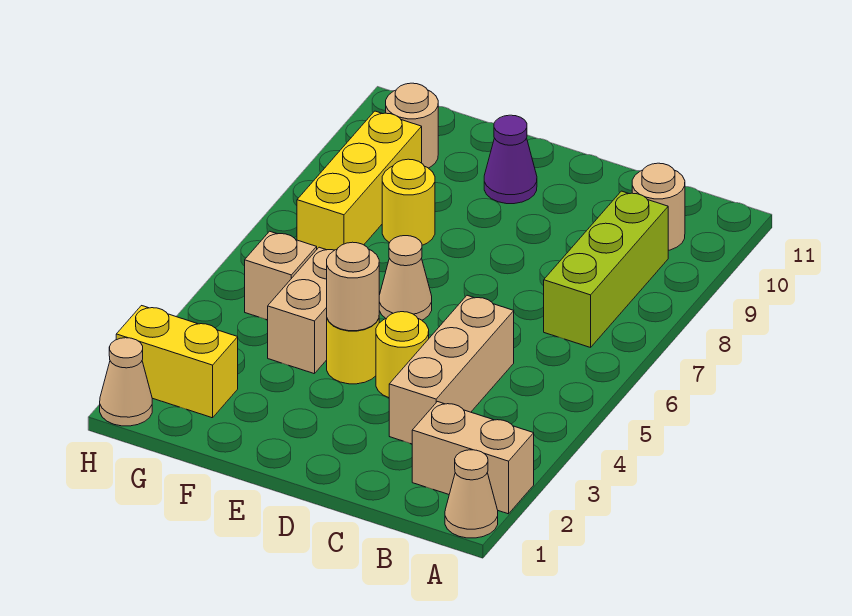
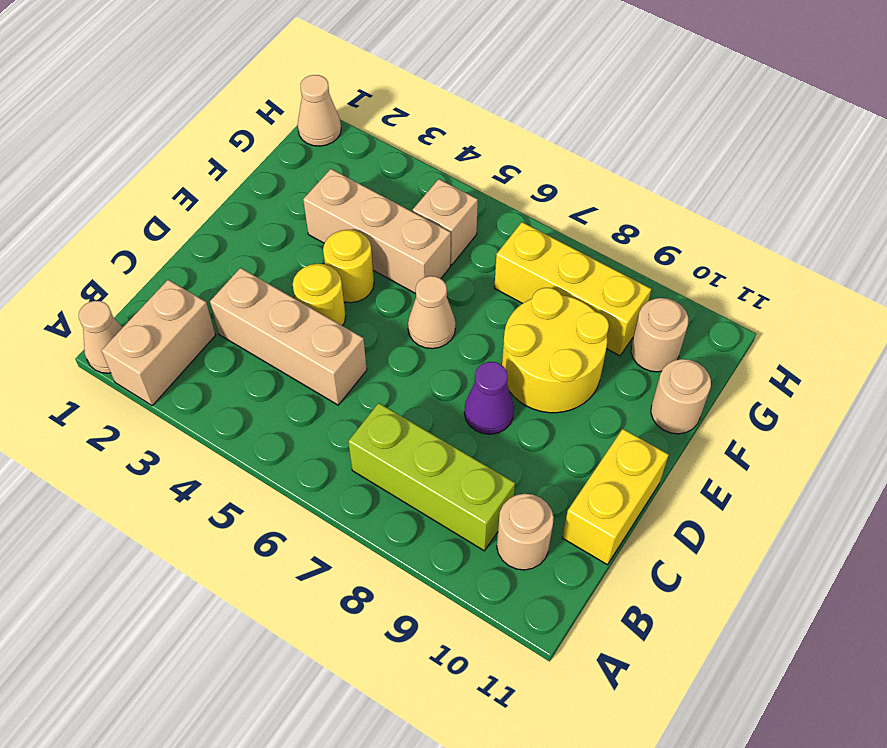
tan 1x1 round brick [327,242,379,331] -> tan 1x1 round brick moved to [651,359,711,434]
purple 1x1 cone [484,115,537,204] -> purple 1x1 cone moved to [464,362,514,434]
tan 1x2 brick [268,247,334,374] -> tan 1x3 brick [303,169,451,294]
yellow 1x1 round brick [382,159,435,245] -> yellow 2x2 round brick [502,288,609,413]
yellow 1x2 brick [116,306,238,418] -> yellow 1x2 brick moved to [562,429,669,565]

